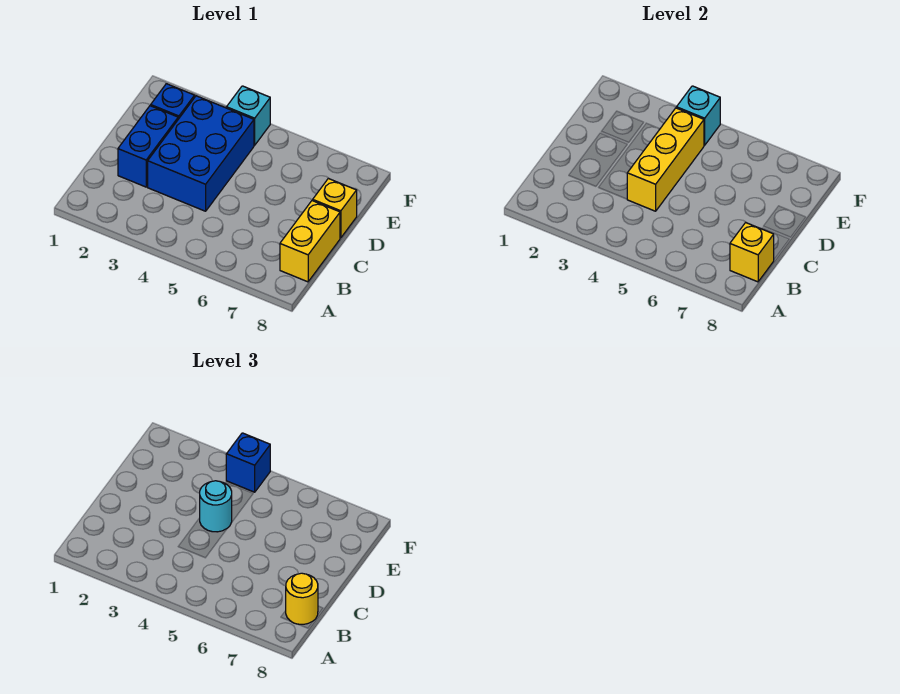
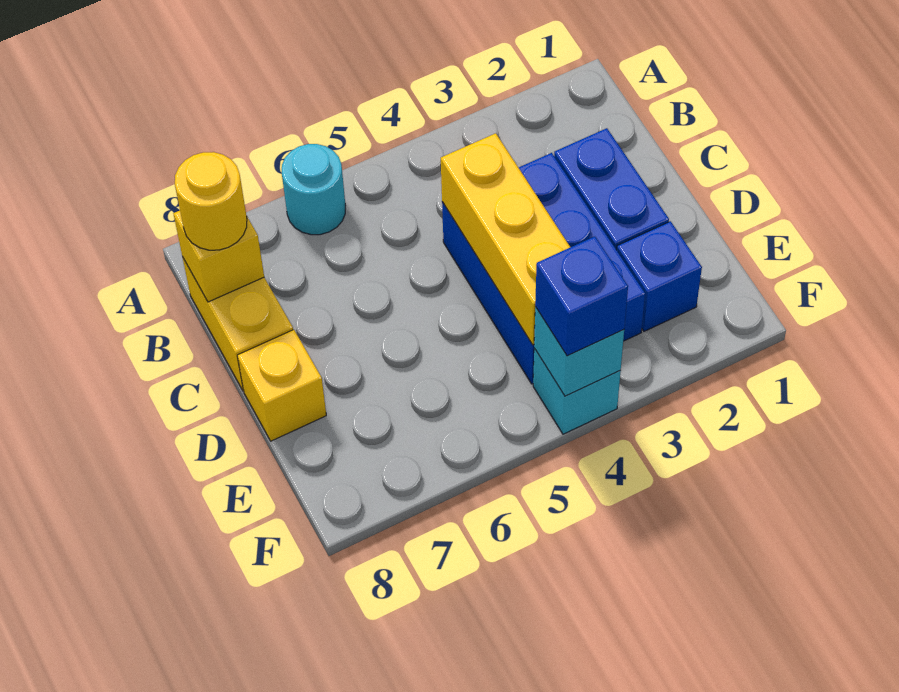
cyan 1x1 round brick [200,481,232,532] -> cyan 1x1 round brick moved to [282,144,345,235]

